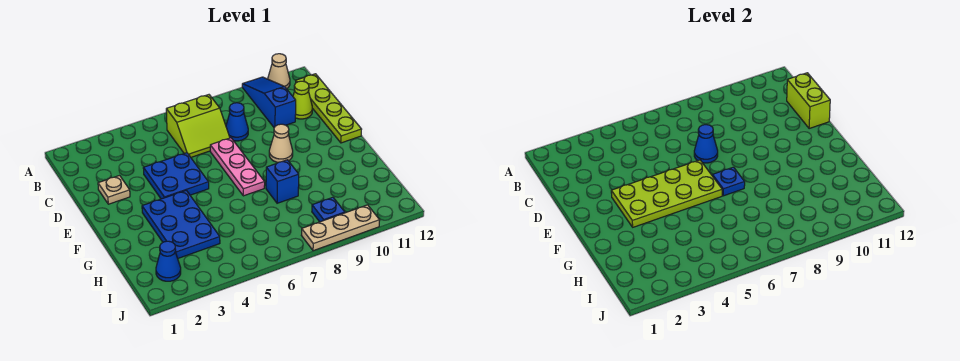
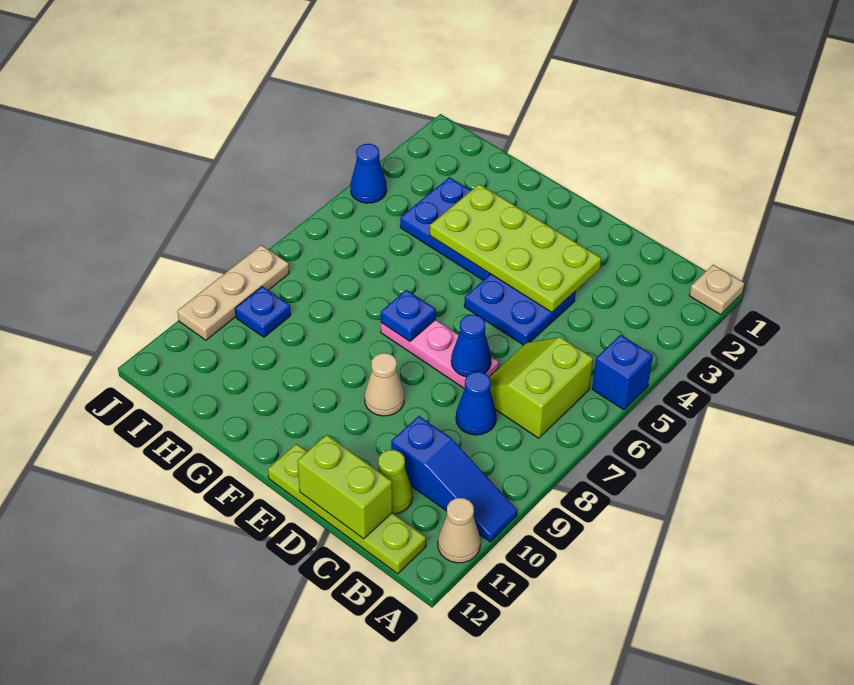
tan 1x1 plate [98,176,130,204] -> tan 1x1 plate moved to [689,265,744,314]
lime 2x4 plate [611,160,722,227] -> lime 2x4 plate turned to [430,184,601,312]
blue 1x1 brick [266,160,299,203] -> blue 1x1 brick moved to [592,335,653,410]
blue 1x1 cone [156,241,181,281] -> blue 1x1 cone moved to [350,144,387,203]

